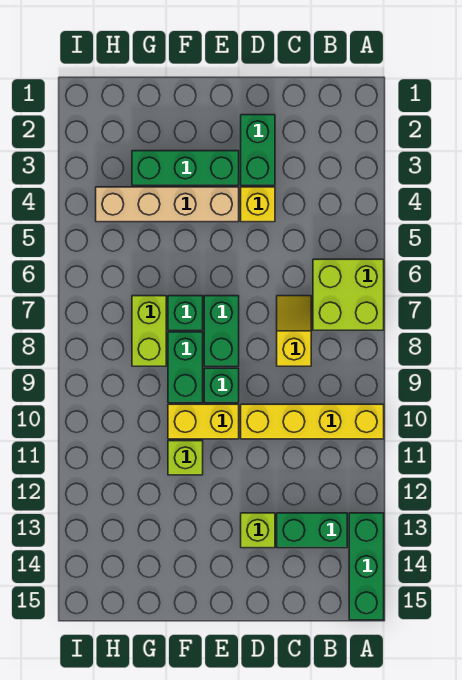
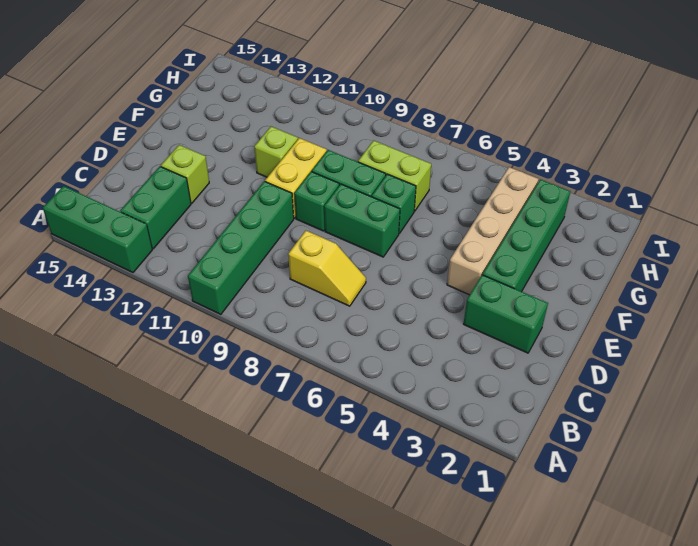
lime 2x2 brick [313,259,384,330] -> none
yellow 1x4 brick [241,404,384,439] -> green 1x4 brick [188,181,294,314]
yellow 1x1 brick [241,187,275,222] -> none
green 1x3 brick [132,151,239,185] -> green 1x4 brick [483,179,570,292]

